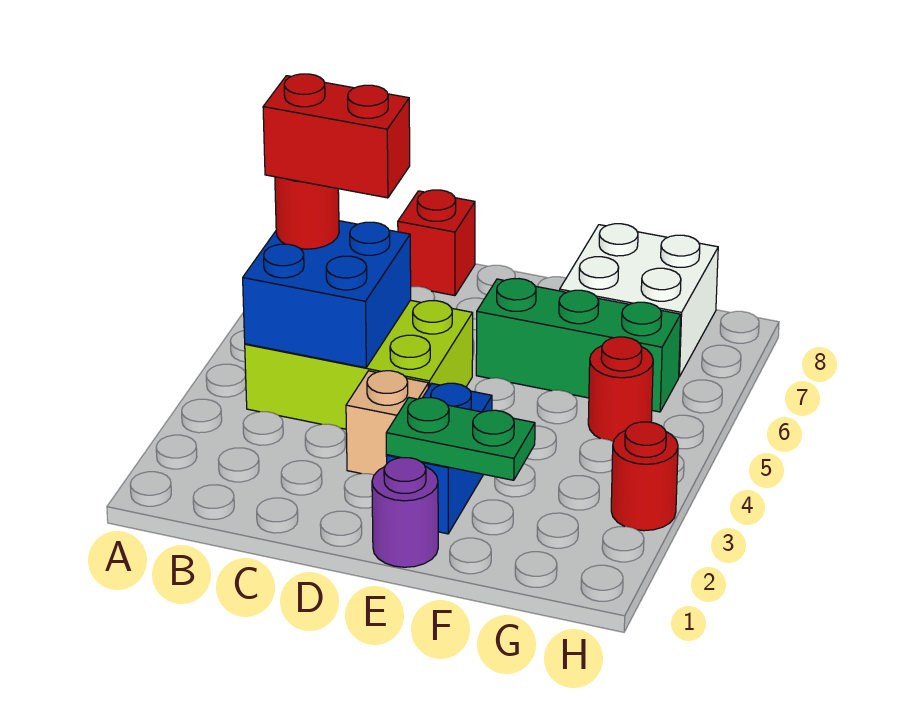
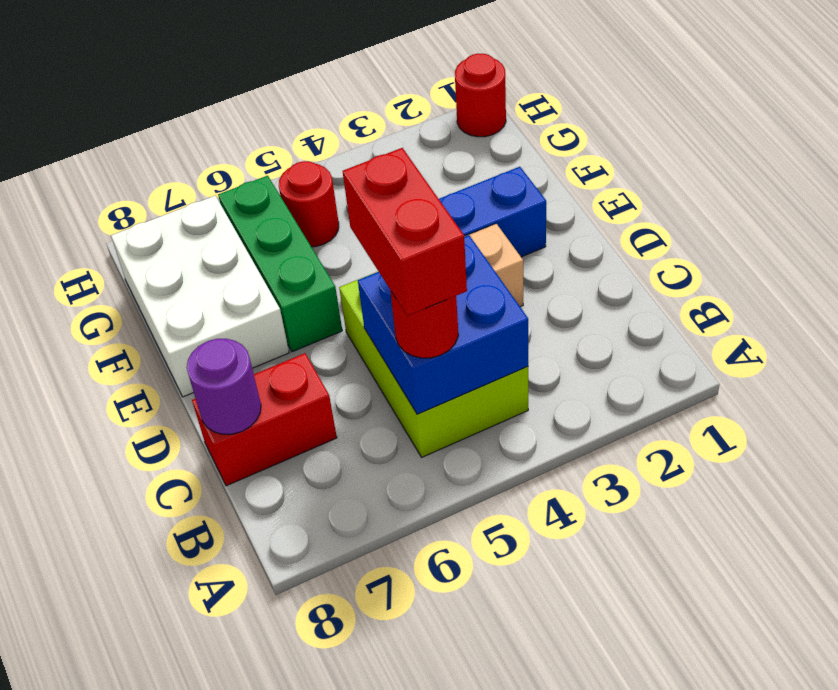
red 1x1 brick [398,190,475,296] -> red 1x2 brick [192,353,337,486]
purple 1x1 round brick [372,458,438,567] -> purple 1x1 round brick moved to [187,339,261,434]
green 1x2 plate [386,398,535,480] -> none
white 2x2 brick [560,224,718,377] -> white 2x3 brick [111,196,289,397]
red 1x1 round brick [611,422,678,531] -> red 1x1 round brick moved to [455,54,506,137]

